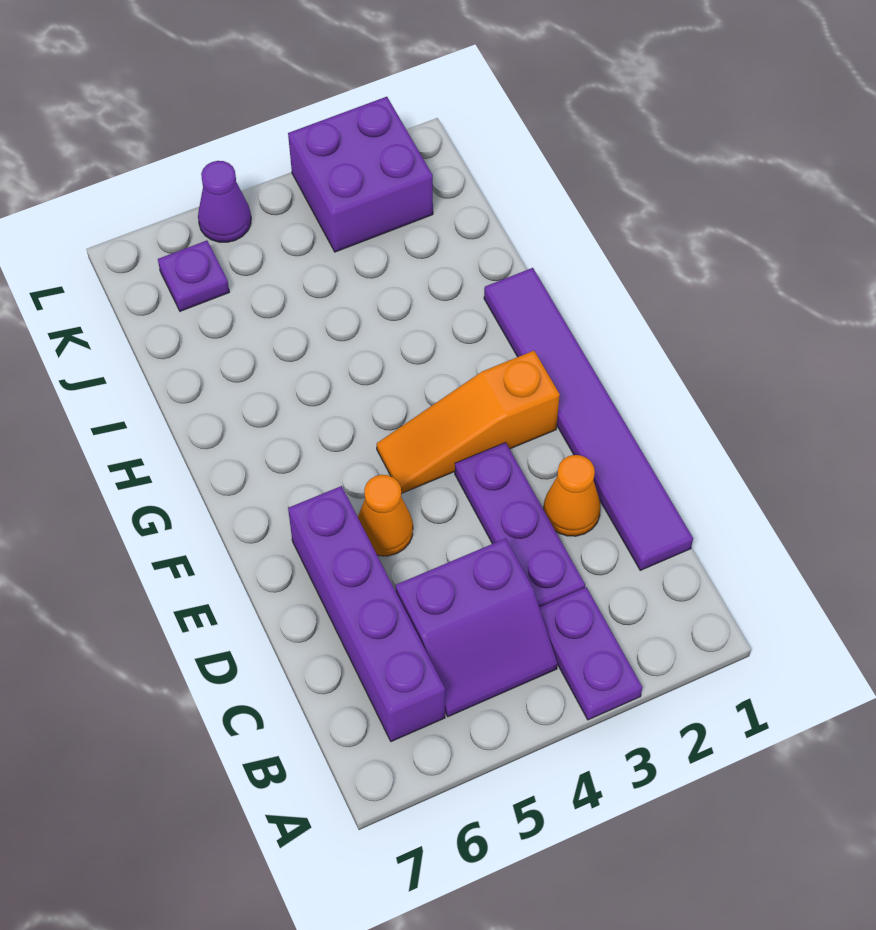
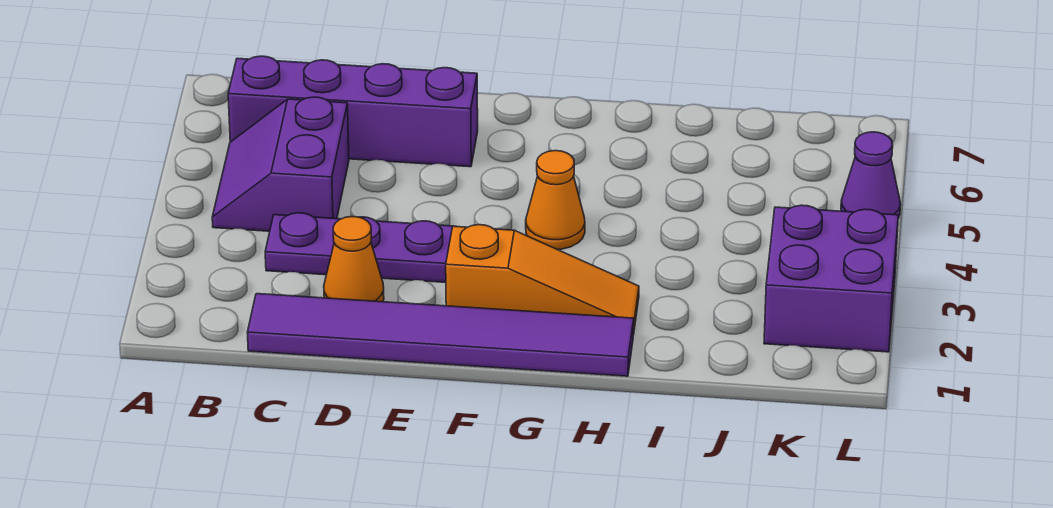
purple 1x2 plate [539,587,642,720] -> none
orange 1x1 cone [358,475,413,556] -> orange 1x1 cone moved to [526,151,585,249]
orange 1x3 slope [377,351,560,494] -> orange 1x3 slope turned to [446,225,639,335]
purple 1x1 plate [158,241,229,311] -> none

